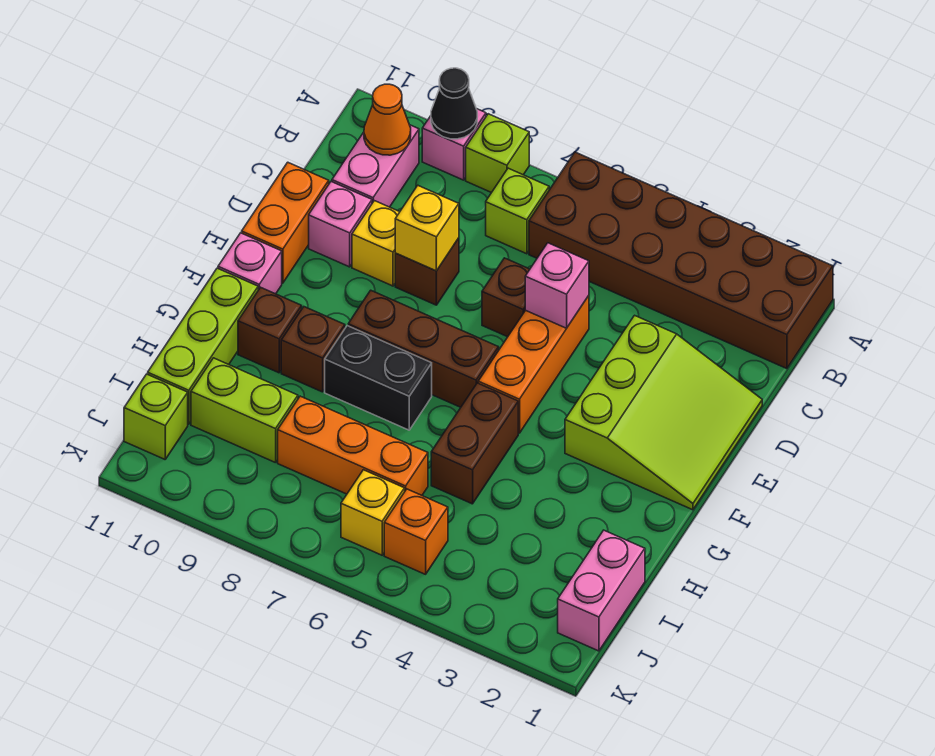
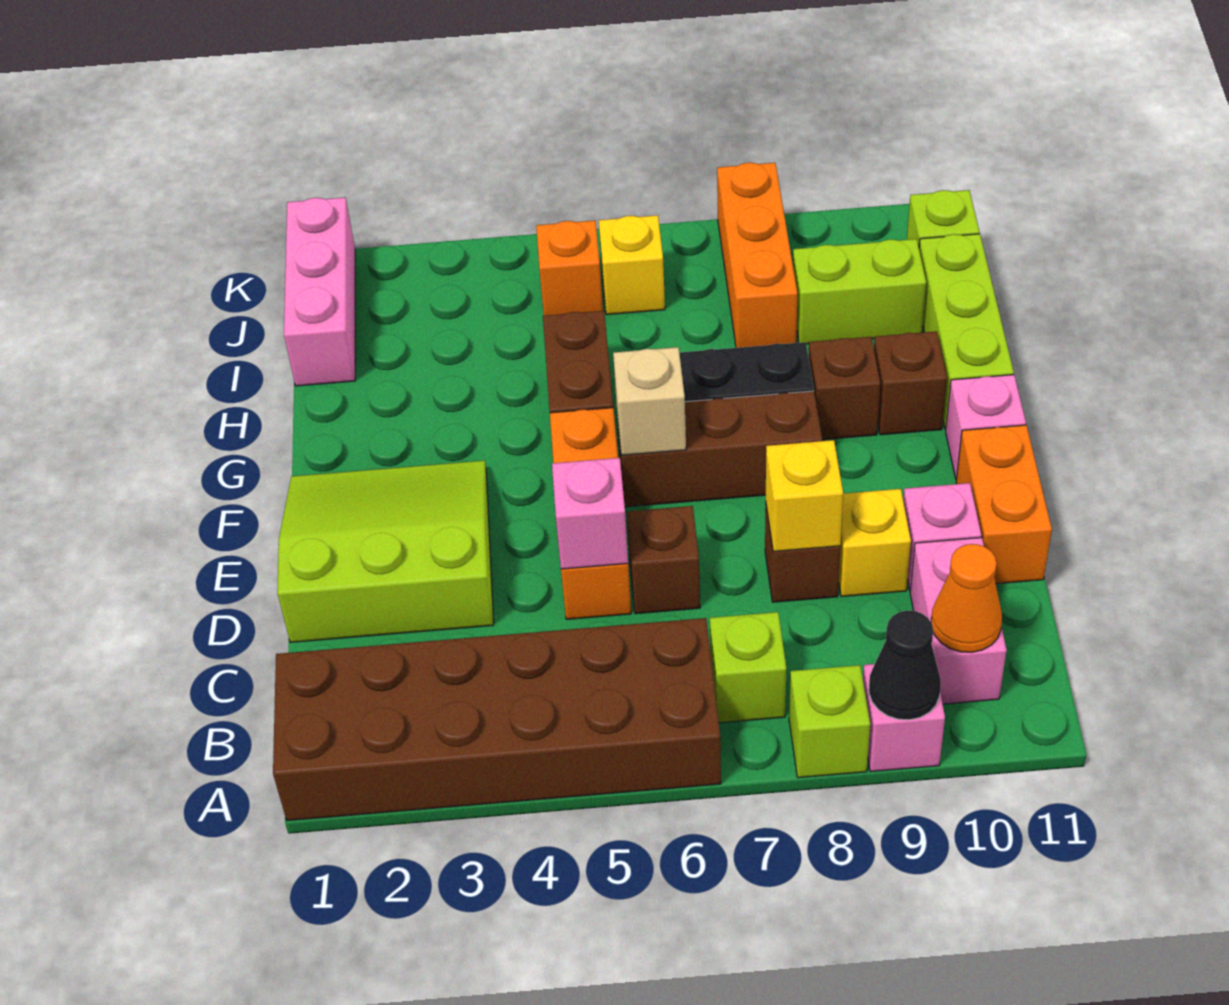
lime 3x3 slope [565,315,762,510] -> lime 3x3 slope turned to [277,460,494,642]
none -> tan 1x1 brick [613,347,686,455]
pink 1x2 brick [558,530,645,651] -> pink 1x3 brick [284,197,355,386]
orange 1x3 brick [278,396,428,495] -> orange 1x3 brick turned to [717,163,798,348]

